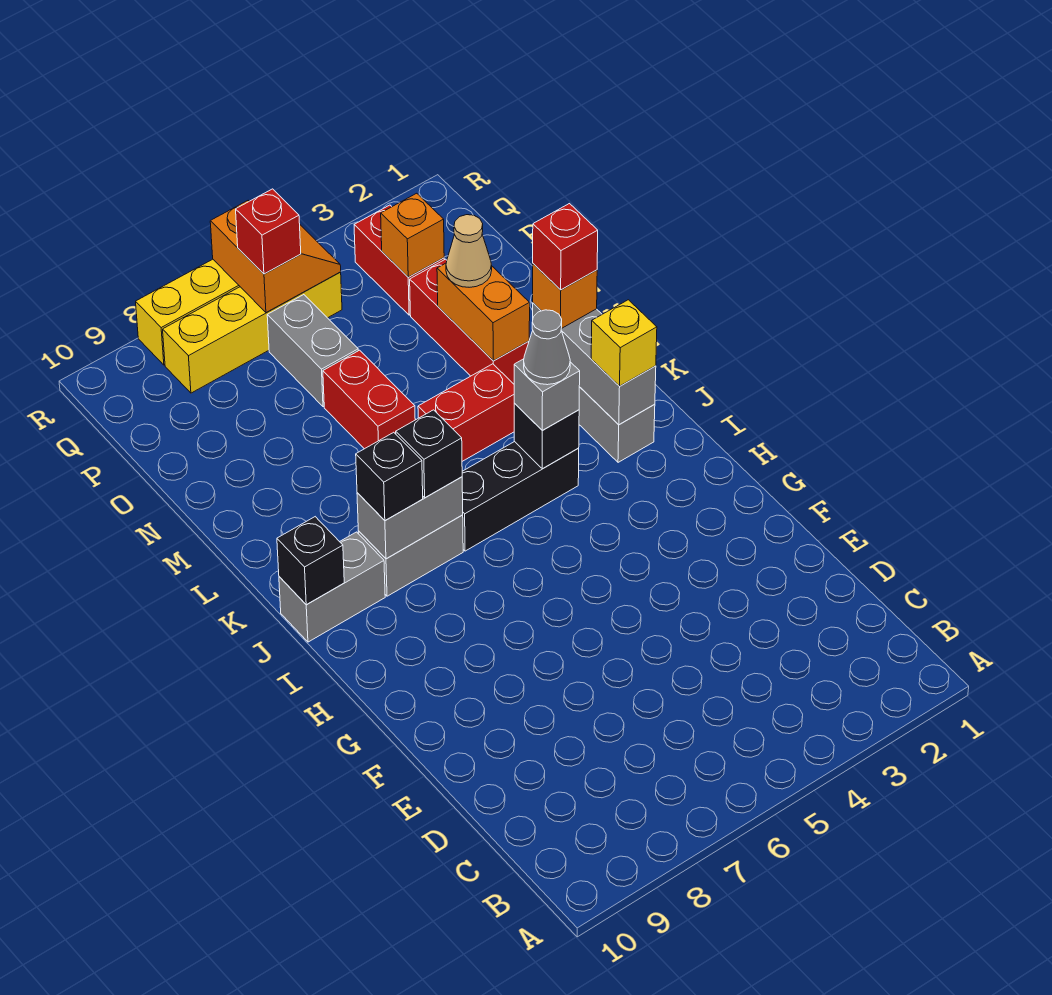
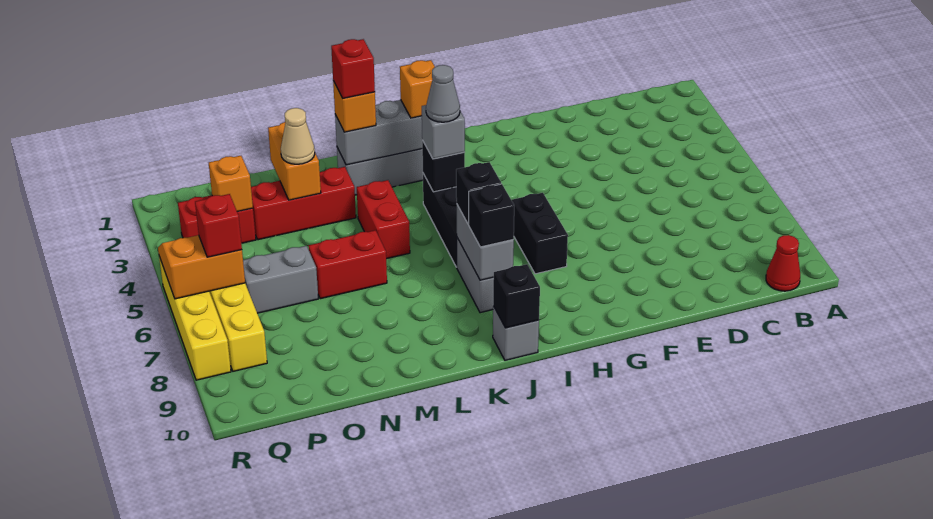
none -> red 1x1 cone [766,235,800,291]
none -> black 1x2 brick [512,193,568,274]
yellow 1x1 brick [591,300,657,386] -> orange 1x1 brick [400,60,435,118]
grey 1x2 brick [279,532,385,642] -> grey 1x1 brick [493,306,539,360]
orange 1x2 brick [437,263,530,361] -> orange 1x2 brick turned to [268,122,321,200]

